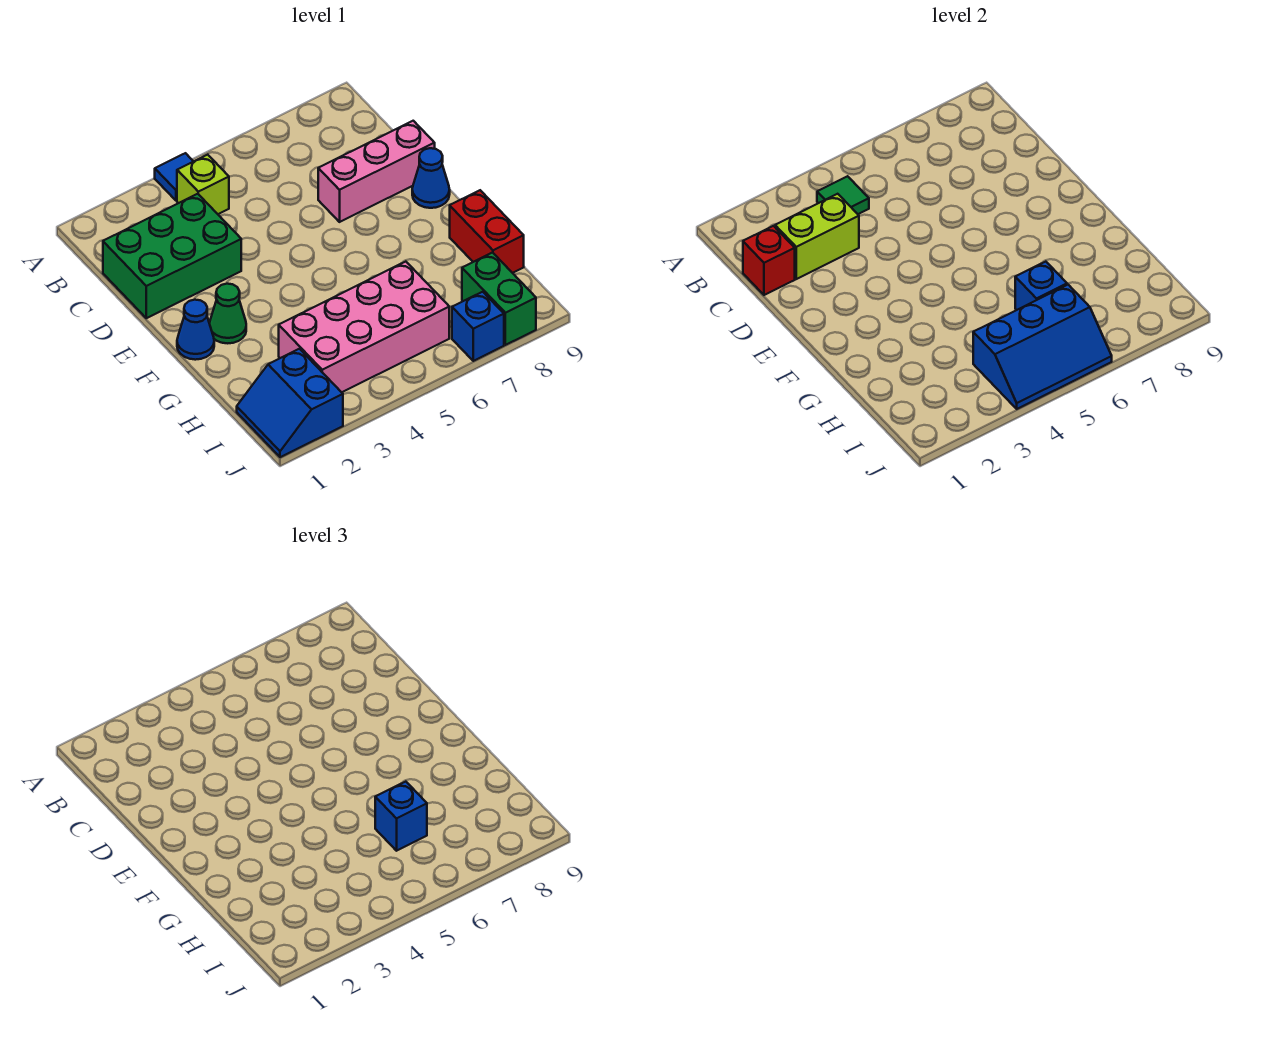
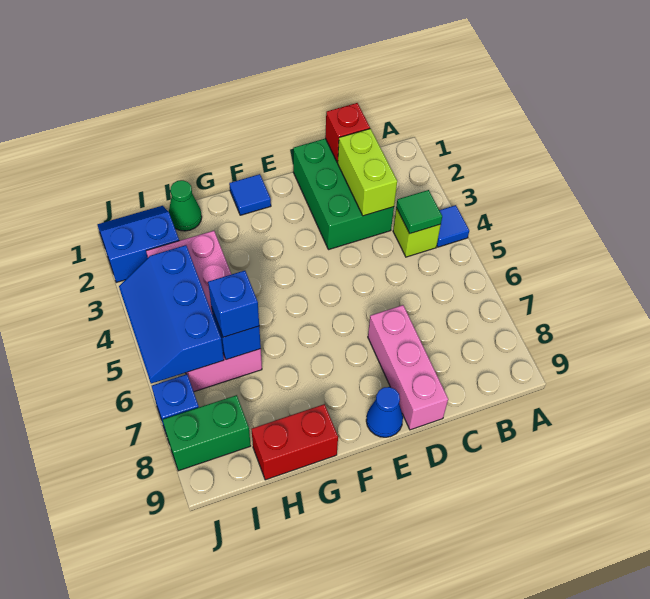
blue 1x1 cone [177,300,214,360] -> blue 1x1 tile [229,174,271,215]
green 1x1 cone [209,284,246,343] -> green 1x1 cone moved to [169,180,202,231]

